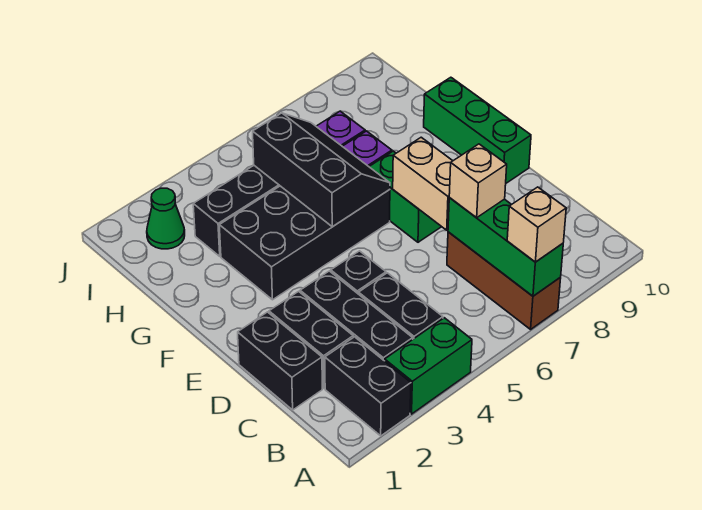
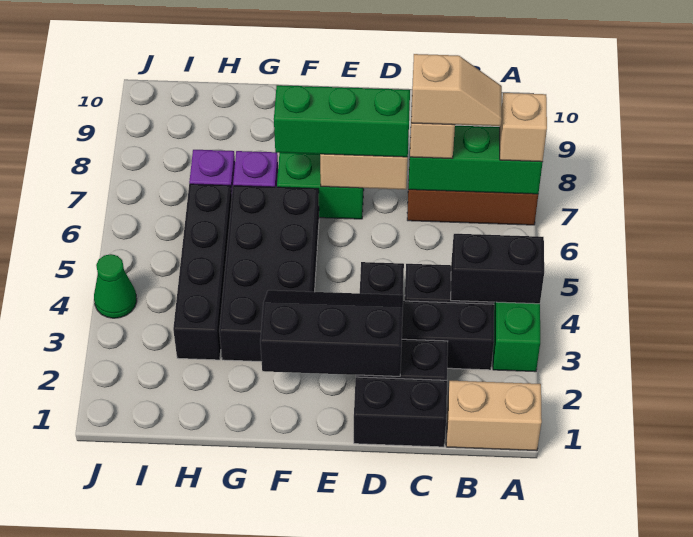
none -> tan 1x2 brick [446,381,542,451]
black 1x2 brick [325,337,411,436] -> black 1x2 brick moved to [451,234,544,304]
none -> tan 1x2 slope [411,54,502,126]
green 1x3 brick [424,77,531,183] -> green 1x3 brick moved to [274,85,410,157]
black 2x3 slope [253,113,390,227] -> black 2x3 slope moved to [260,290,403,376]
green 1x1 cone [147,188,185,249] -> green 1x1 cone moved to [94,254,137,318]

